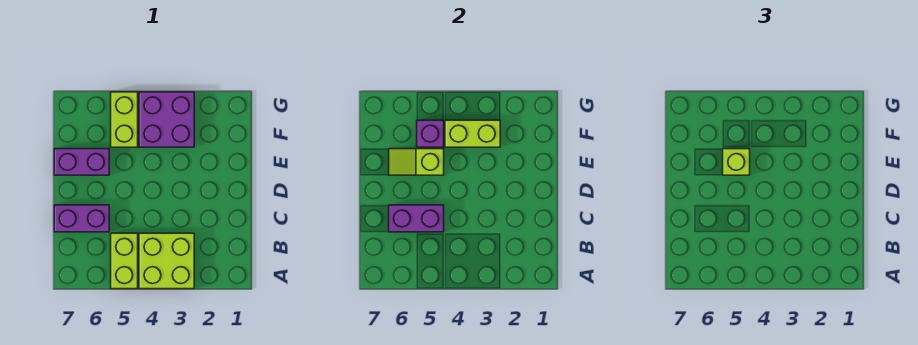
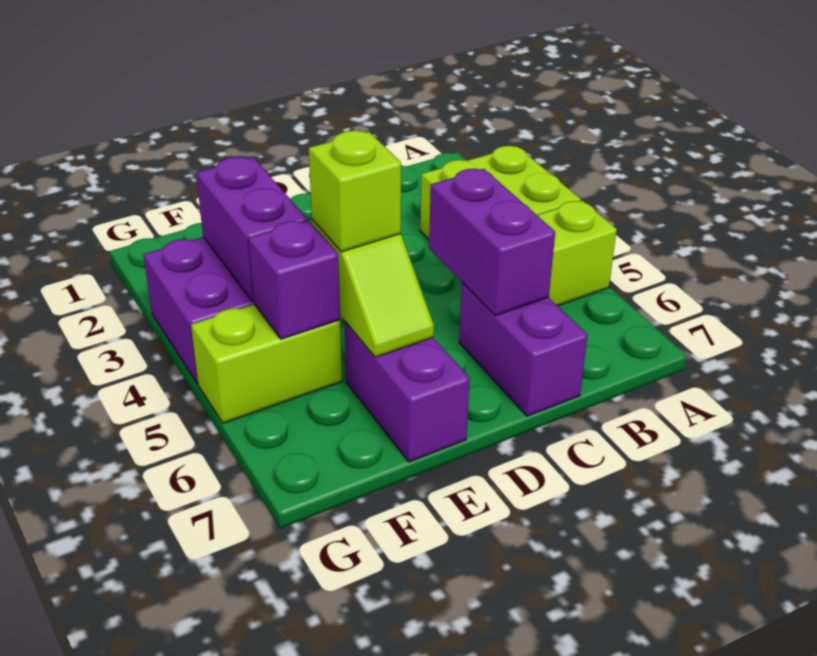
lime 1x2 brick [445,120,500,147] -> purple 1x2 brick [196,157,307,302]

